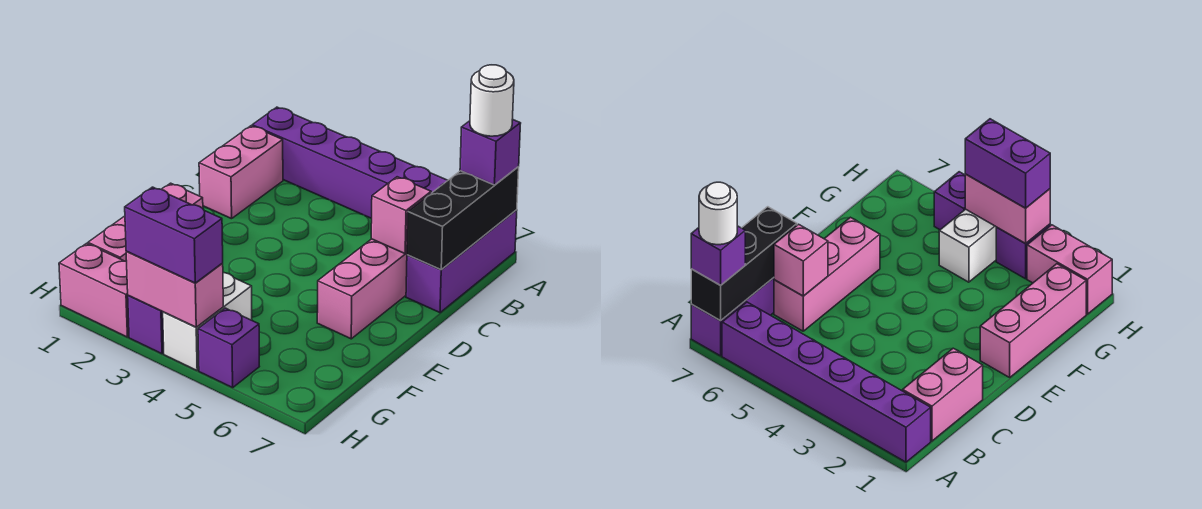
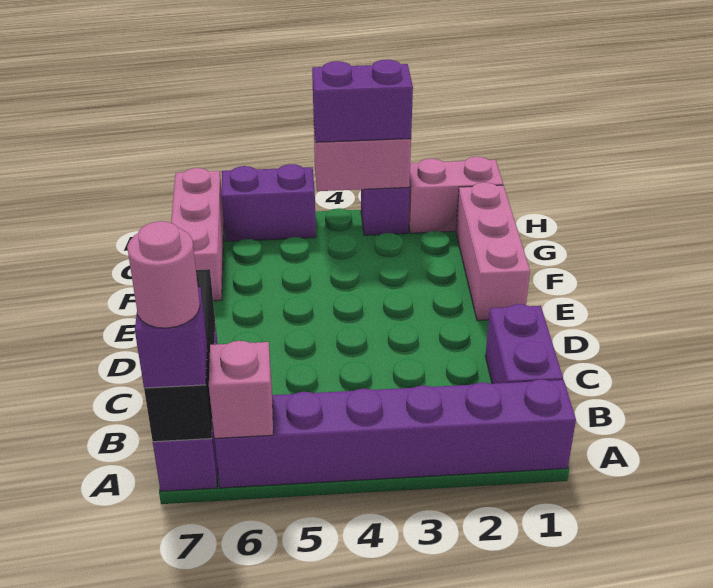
white 1x1 round brick [470,65,514,136] -> pink 1x1 round brick [127,221,200,328]
pink 1x2 brick [199,126,283,219] -> purple 1x2 brick [485,304,563,384]
pink 1x3 brick [317,239,407,339] -> pink 1x3 brick moved to [171,168,224,301]
pink 1x1 brick [371,177,431,254] -> pink 1x1 brick moved to [209,341,273,438]
white 1x2 brick [163,273,252,370] -> none
purple 1x1 brick [198,308,259,388] -> purple 1x2 brick [221,164,316,241]

